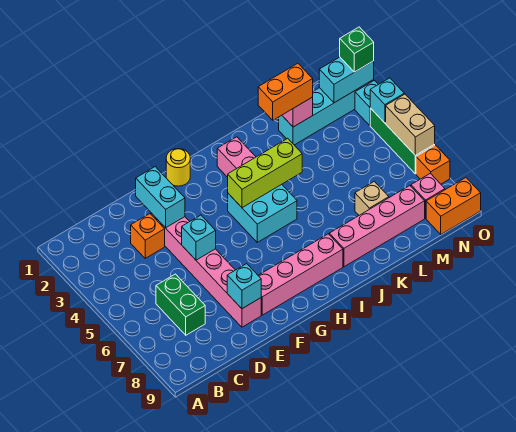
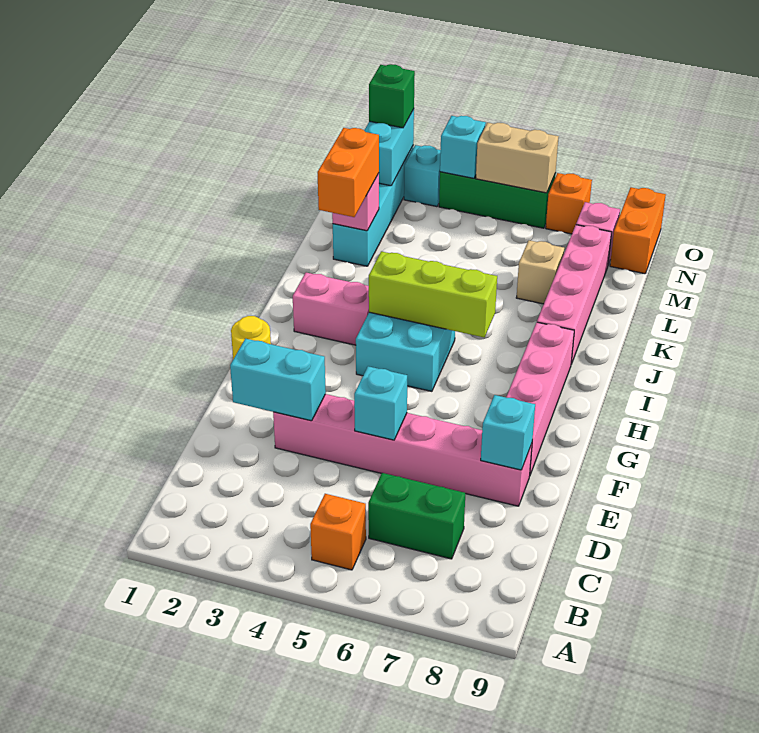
orange 1x1 brick [131,214,165,258] -> orange 1x1 brick moved to [310,494,366,570]
lime 1x3 brick [228,138,302,208] -> lime 1x3 brick turned to [369,251,497,337]

